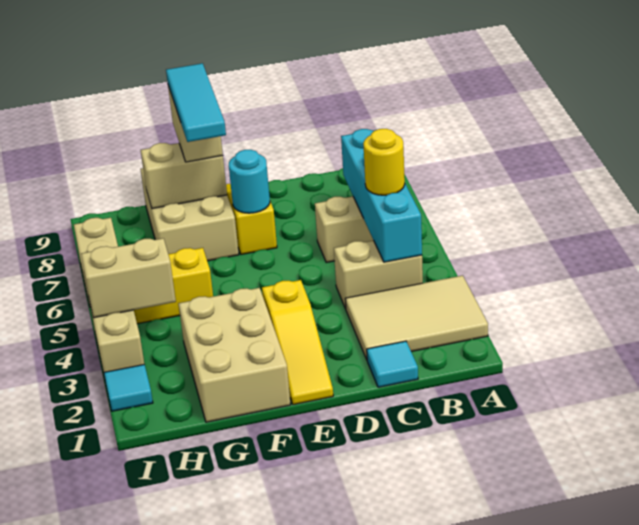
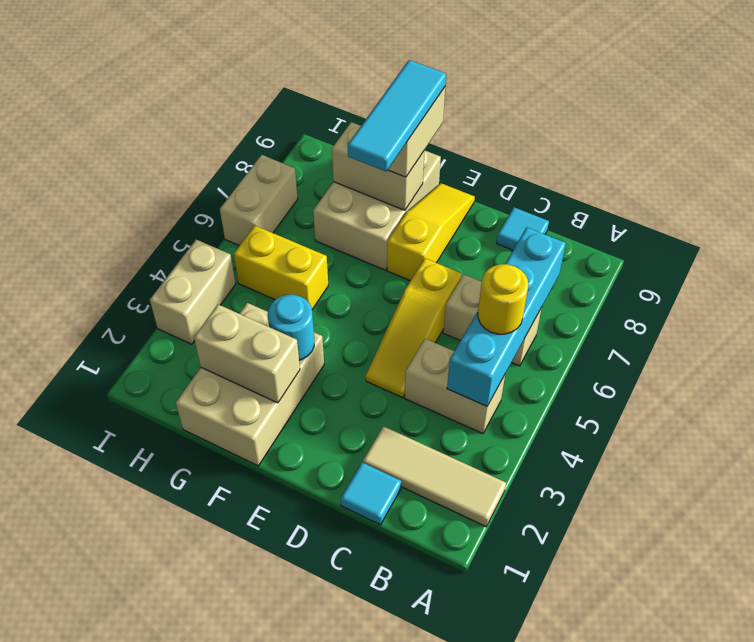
tan 2x3 tile [345,276,488,359] -> tan 1x3 tile [363,426,506,527]
yellow 1x3 slope [262,280,333,405] -> yellow 1x3 slope moved to [365,258,462,397]
cyan 1x1 round brick [229,150,270,213] -> cyan 1x1 round brick moved to [268,295,314,360]
tan 1x2 brick [81,238,176,318] -> tan 1x2 brick moved to [194,305,300,403]
cyan 1x1 tile [104,364,153,411] -> cyan 1x1 tile moved to [497,207,549,250]

